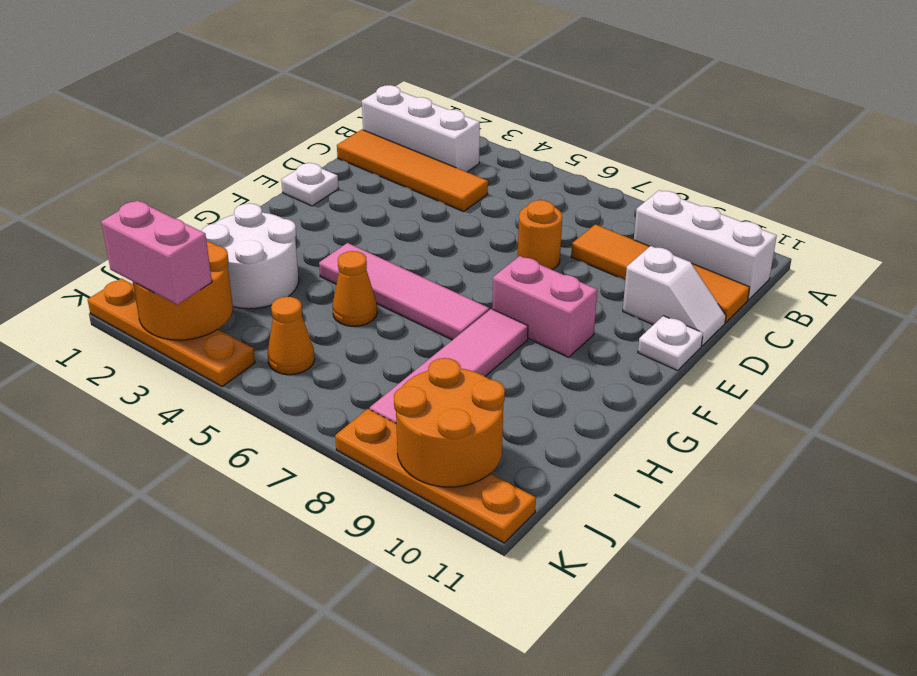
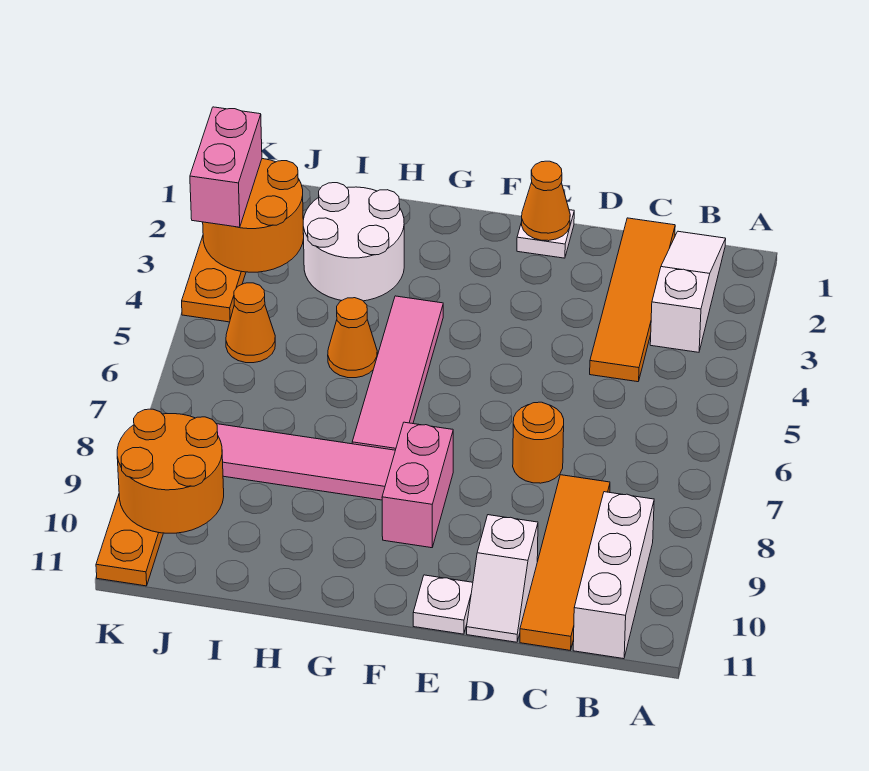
white 1x3 brick [362,85,480,172] -> white 1x3 slope [650,231,726,352]
none -> orange 1x1 cone [522,161,570,241]

